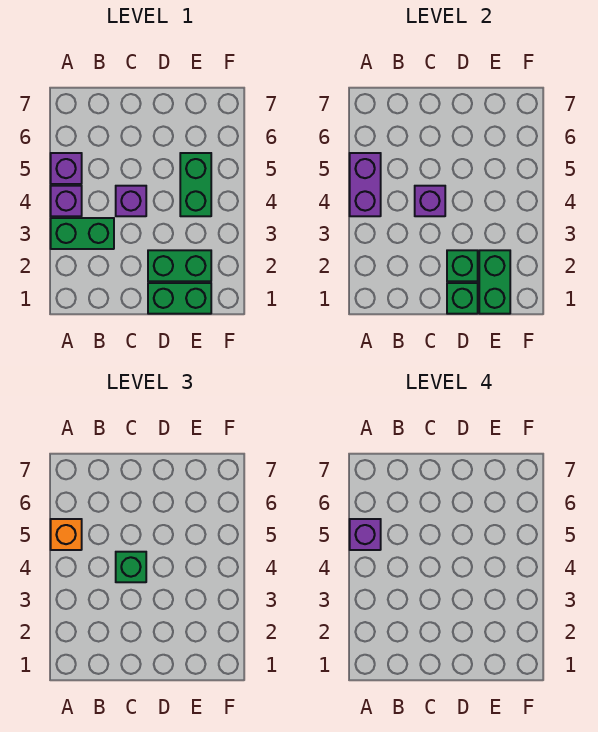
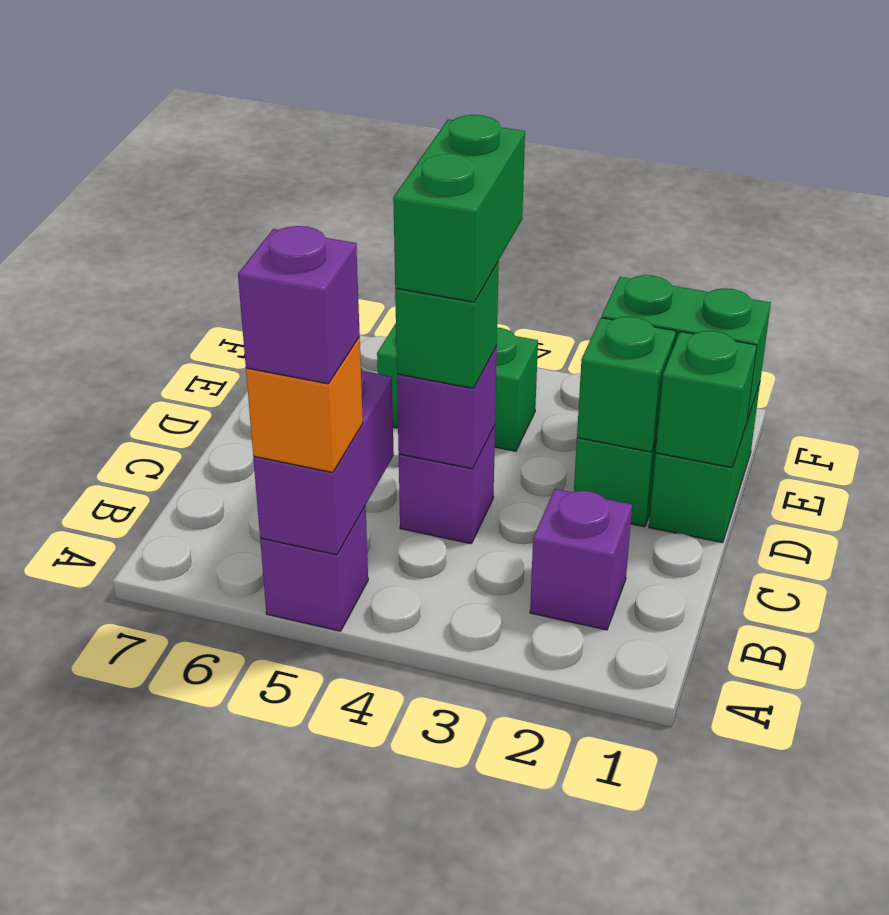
green 1x2 brick [51,218,114,249] -> green 1x2 brick moved to [393,115,525,302]
purple 1x1 brick [51,186,82,216] -> purple 1x1 brick moved to [530,489,632,630]
purple 1x2 brick [350,153,381,216] -> purple 1x2 brick turned to [253,369,394,555]

